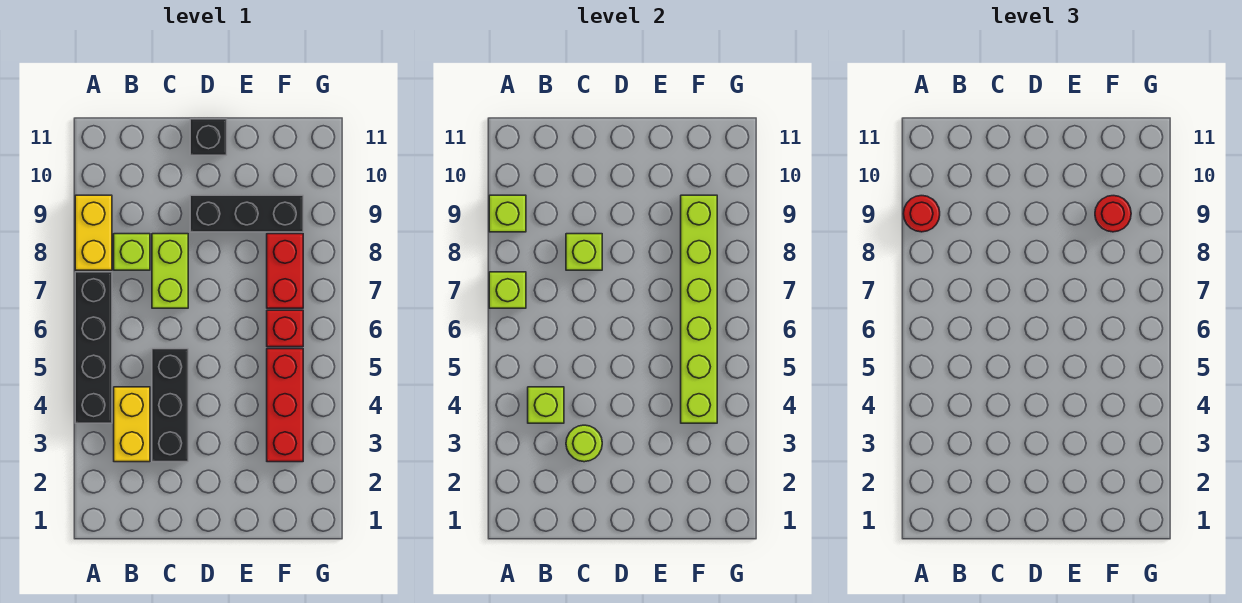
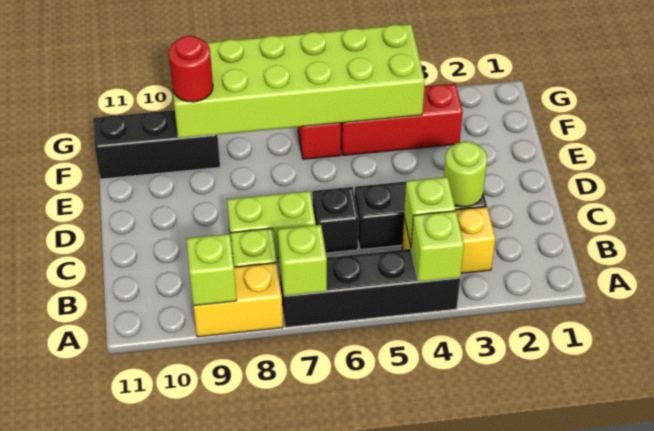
red 1x1 round brick [903,196,940,232] -> none
lime 1x1 brick [566,234,602,270] -> lime 1x1 brick moved to [411,211,464,282]
black 1x3 brick [190,195,303,232] -> black 1x3 brick turned to [93,110,220,179]
black 1x1 brick [190,119,227,155] -> black 1x1 brick moved to [312,187,359,253]
lime 1x6 brick [681,195,717,423] -> lime 2x6 brick [169,24,425,138]
red 1x2 brick [267,234,303,308] -> none

